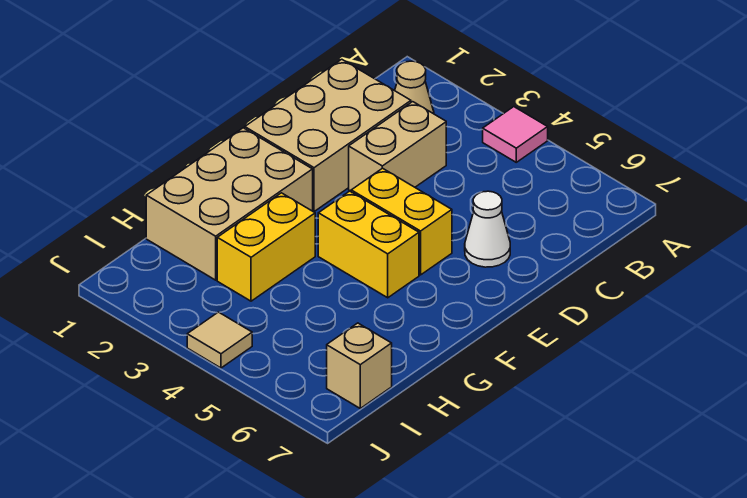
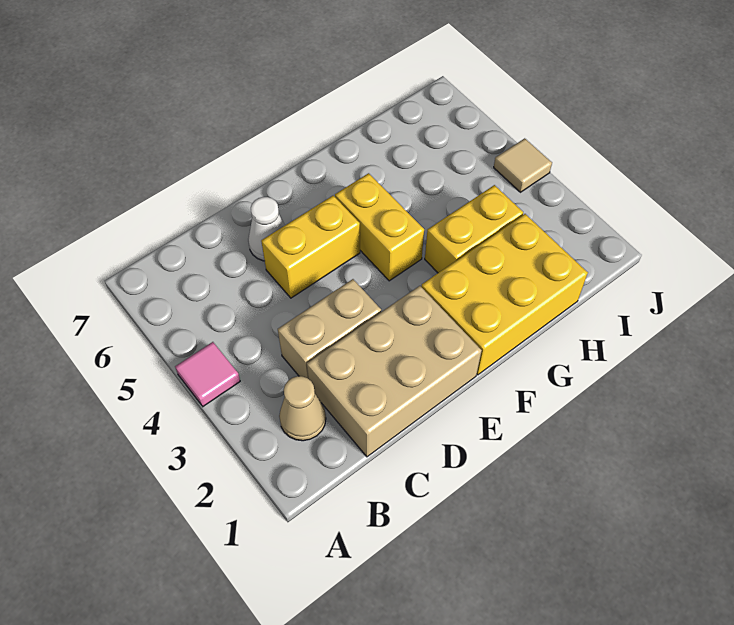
yellow 1x2 brick [351,168,452,275] -> yellow 1x2 brick turned to [261,196,360,298]
tan 2x3 brick [146,128,313,280] -> yellow 2x3 brick [421,214,588,375]
tan 1x1 brick [327,323,392,408] -> none

